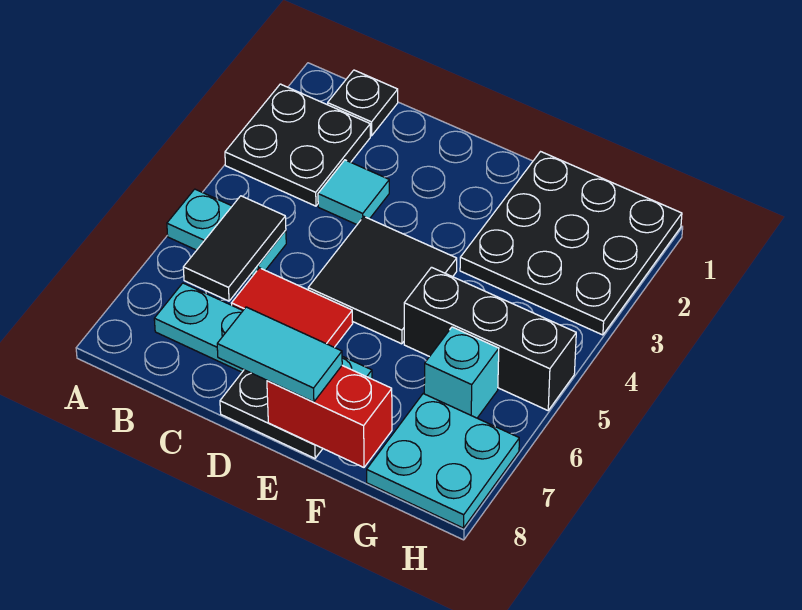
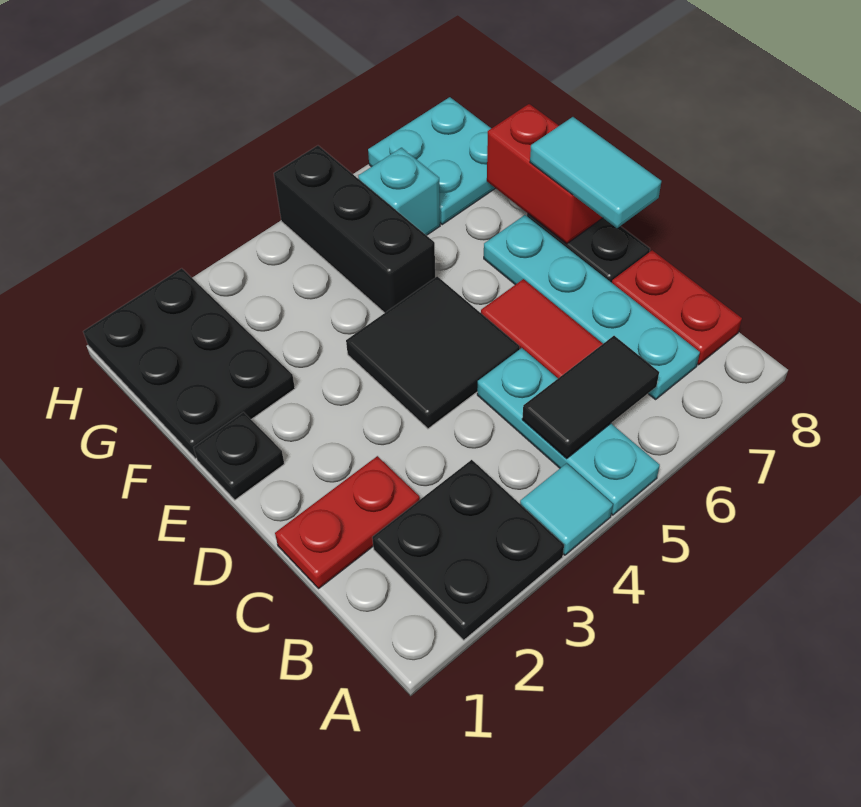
cyan 1x2 plate [167,189,286,276] -> cyan 1x3 plate [477,348,660,515]
black 1x1 plate [328,70,398,136] -> black 1x1 plate moved to [193,412,284,500]
none -> red 1x2 plate [612,250,742,365]
none -> red 1x2 plate [275,456,420,588]
cyan 1x1 tile [318,160,389,225] -> cyan 1x1 tile moved to [520,463,613,555]
black 3x3 plate [460,152,682,335] -> black 2x3 plate [83,268,295,459]

